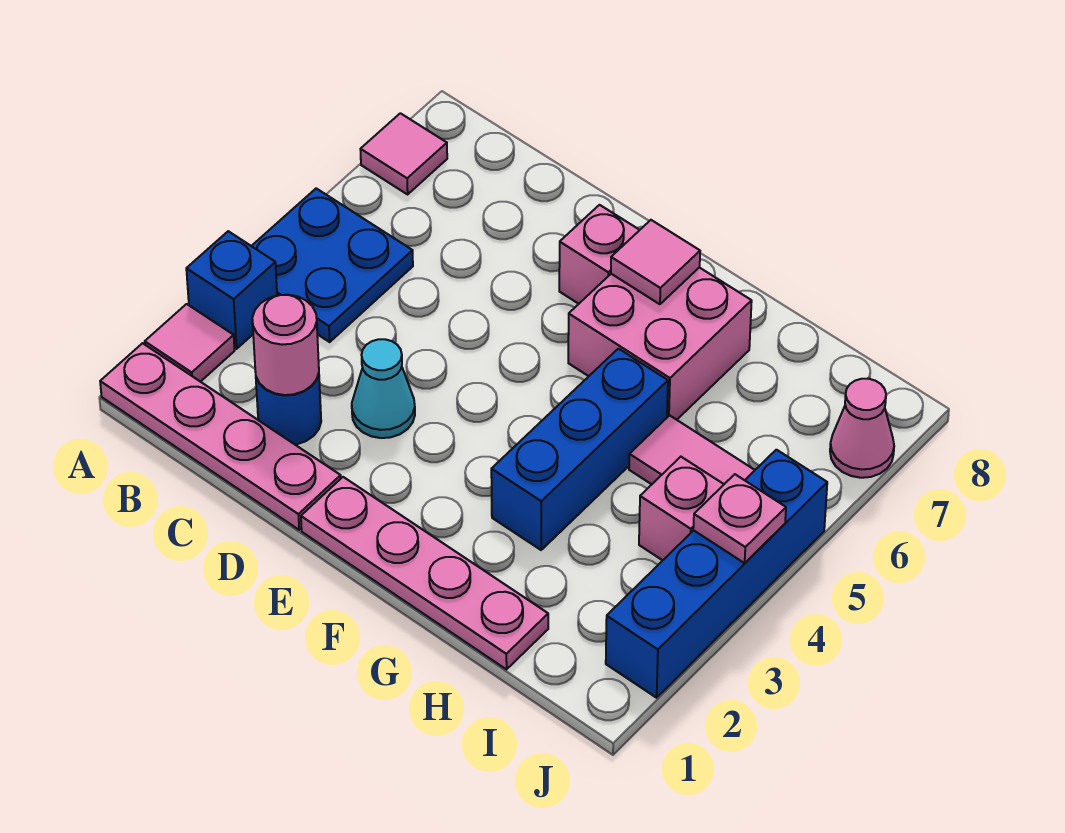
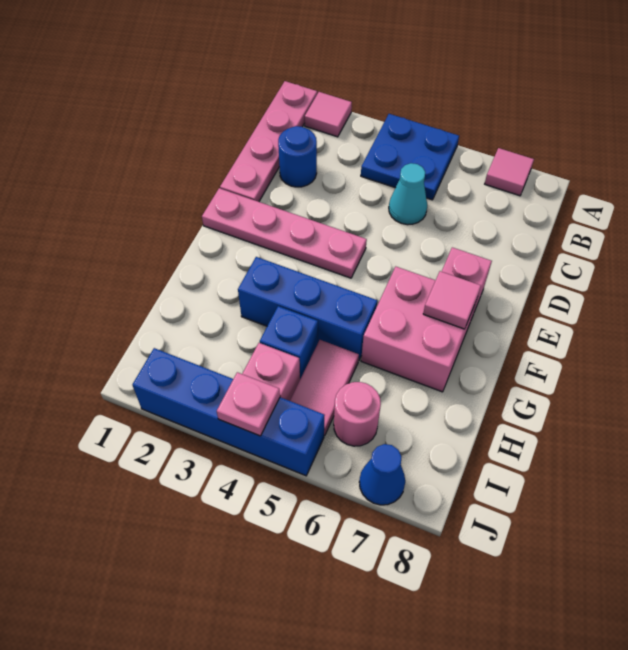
blue 1x1 brick [186,231,277,349] -> blue 1x1 brick moved to [260,306,318,379]
pink 1x1 round brick [252,295,319,395] -> pink 1x1 round brick moved to [334,382,381,446]
cyan 1x1 cone [352,339,415,438] -> cyan 1x1 cone moved to [389,163,427,225]
pink 1x4 plate [301,477,548,669] -> pink 1x4 plate turned to [202,188,367,278]
pink 1x1 cone [830,379,894,478] -> blue 1x1 cone [359,444,405,505]

